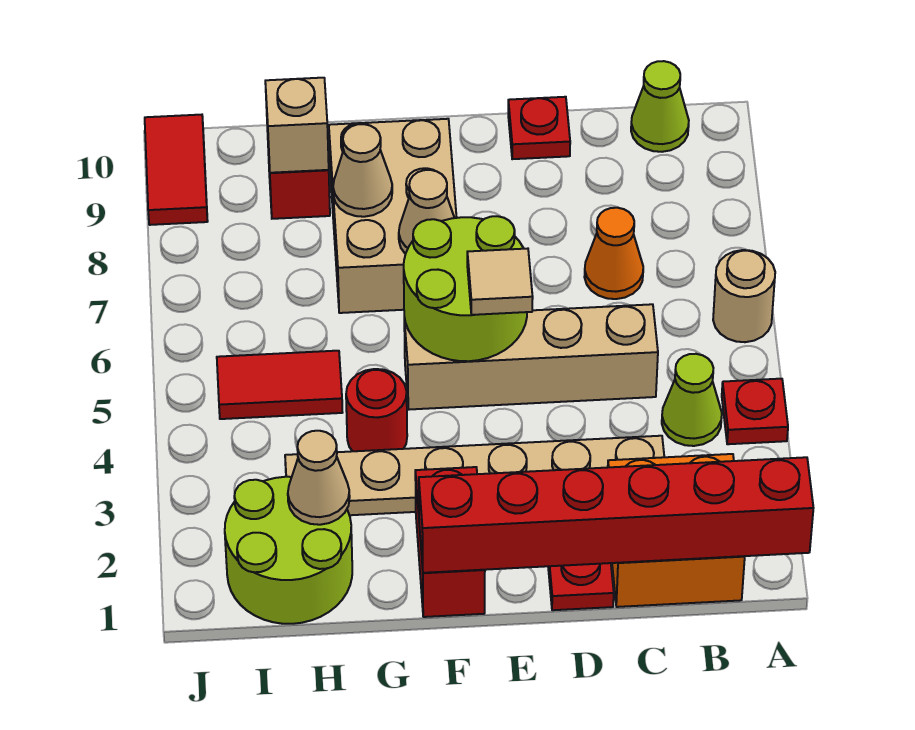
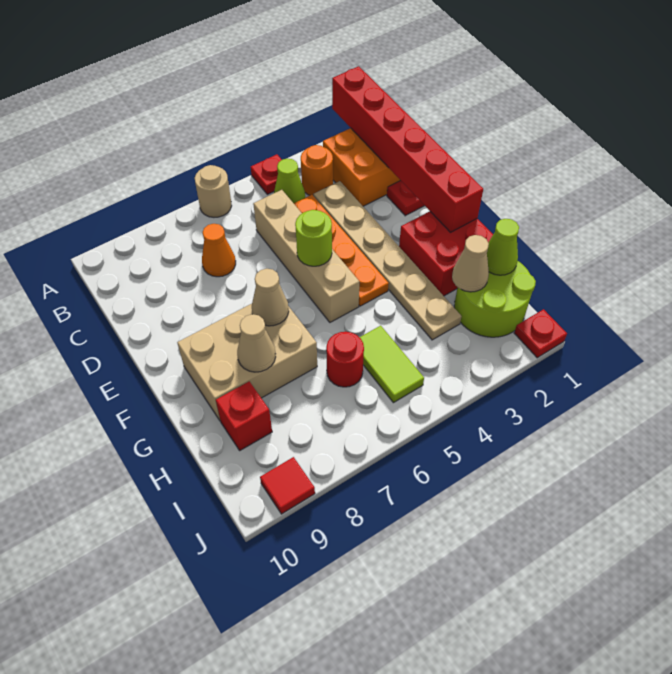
none -> orange 1x1 round brick [301,145,333,195]
lime 1x1 cone [631,61,689,152] -> lime 1x1 cone moved to [487,219,519,275]
none -> orange 1x4 plate [294,195,389,306]
red 1x1 plate [508,97,570,159] -> red 1x1 plate moved to [514,309,567,358]
lime 2x2 round brick [404,216,527,361] -> lime 1x1 round brick [295,210,332,266]
tan 1x1 tile [467,249,533,315] -> none
red 1x2 brick [415,467,485,617] -> red 2x2 brick [399,211,493,296]
red 1x1 round brick [346,369,407,451] -> red 1x1 round brick moved to [326,332,364,387]
red 1x2 tile [217,351,343,419] -> lime 1x2 tile [360,326,424,403]
tan 1x1 brick [265,78,329,173] -> none
red 1x2 tile [145,115,208,225] -> red 1x1 tile [260,457,315,514]

